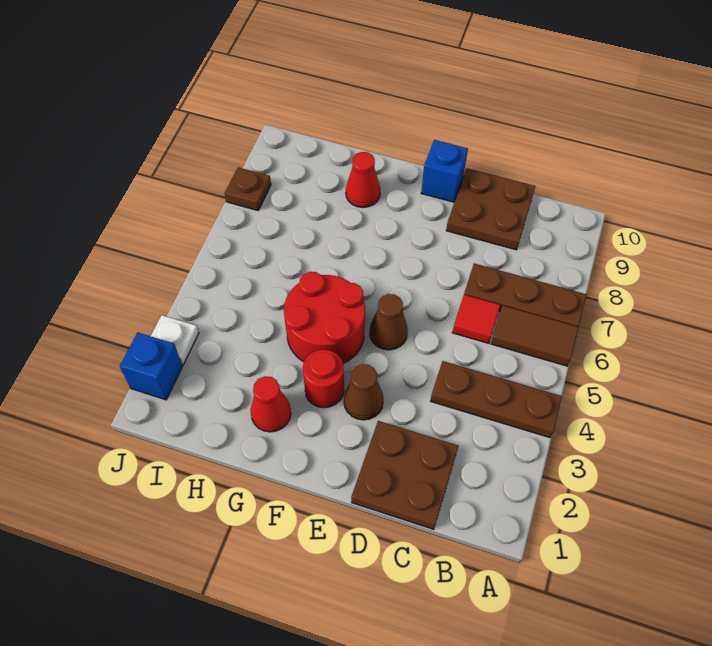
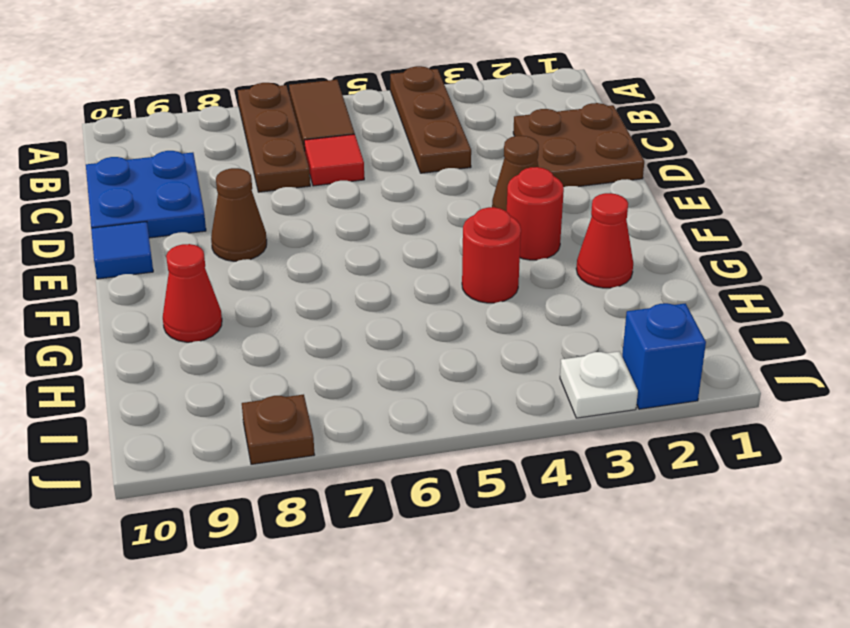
brown 2x2 plate [446,168,535,250] -> blue 2x2 plate [86,151,206,238]
brown 1x1 cone [370,294,408,350] -> brown 1x1 cone moved to [211,168,267,261]
blue 1x1 brick [421,140,468,202] -> blue 1x1 tile [91,222,153,279]
red 2x2 round brick [284,272,365,364] -> red 1x1 round brick [462,207,521,303]

